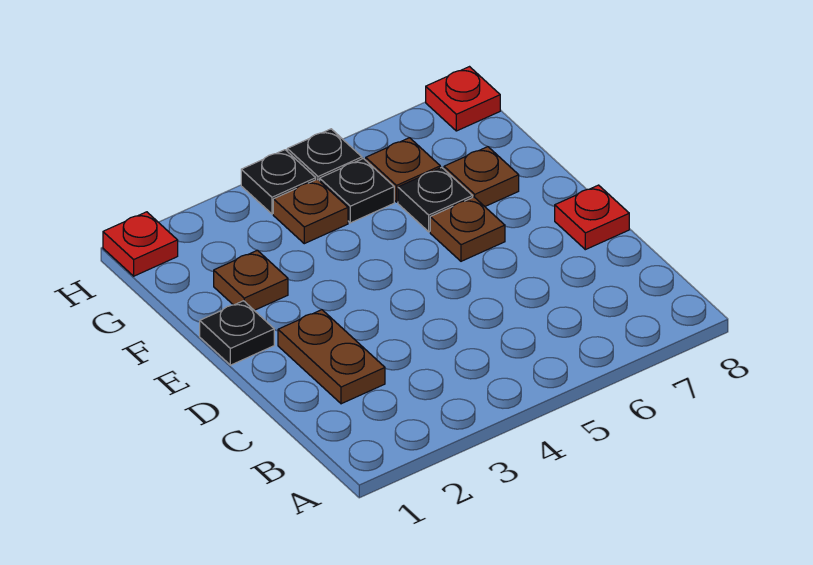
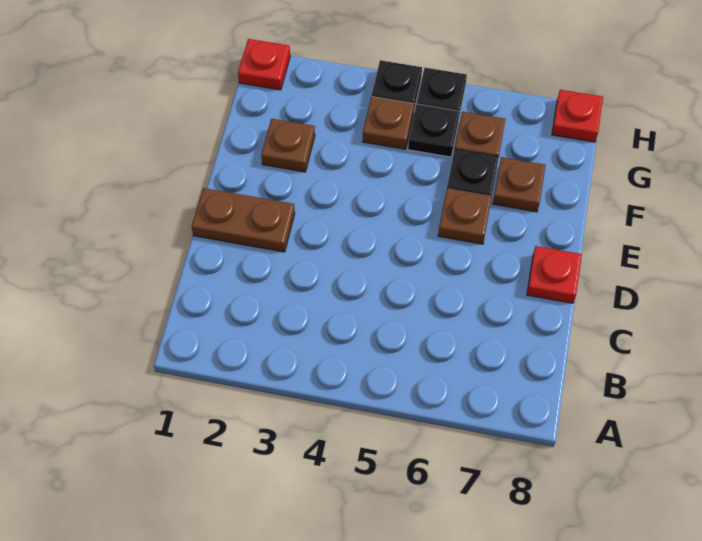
brown 1x2 plate [278,310,385,404] -> brown 1x2 plate turned to [192,188,295,252]
black 1x1 plate [200,301,274,365] -> none

